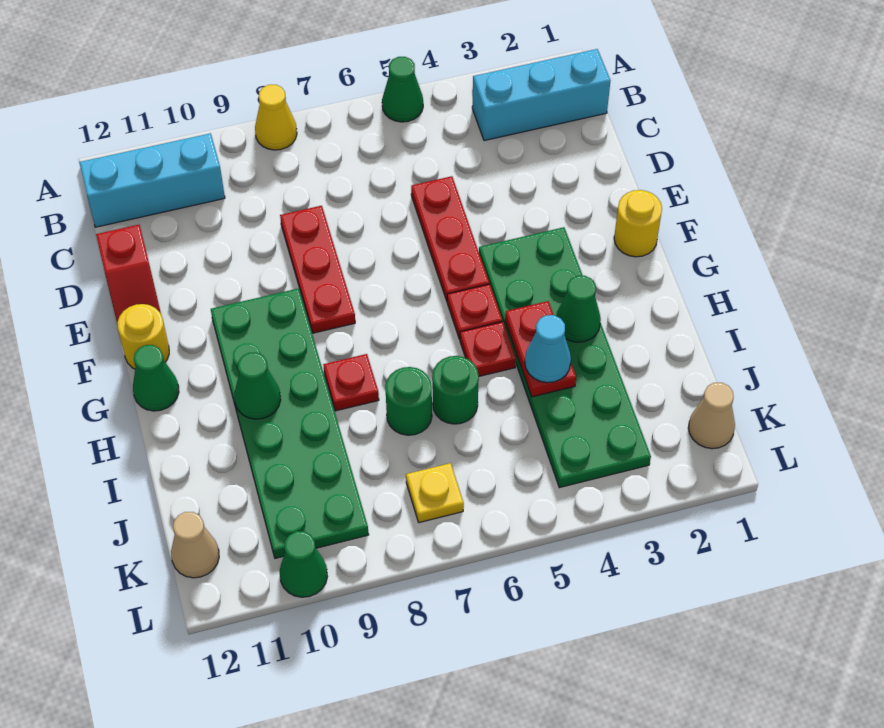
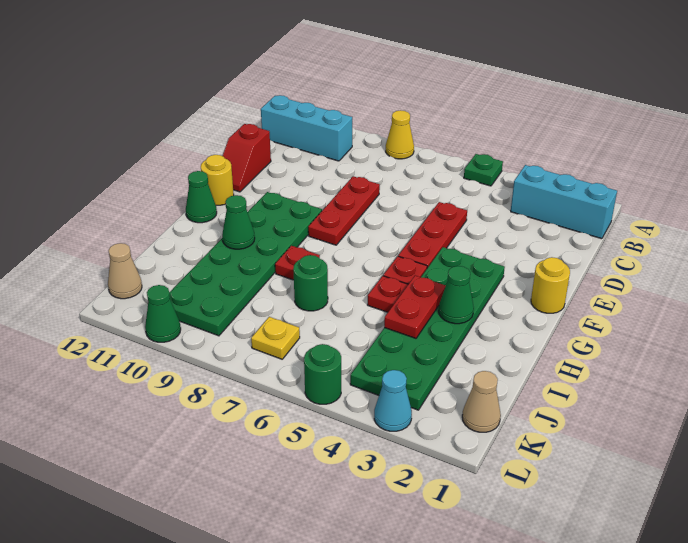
green 1x1 cone [382,57,423,122] -> green 1x1 plate [464,154,503,186]
cyan 1x1 cone [525,315,571,383] -> cyan 1x1 cone moved to [374,370,412,431]
green 1x1 round brick [432,356,479,424] -> green 1x1 round brick moved to [304,344,341,404]

